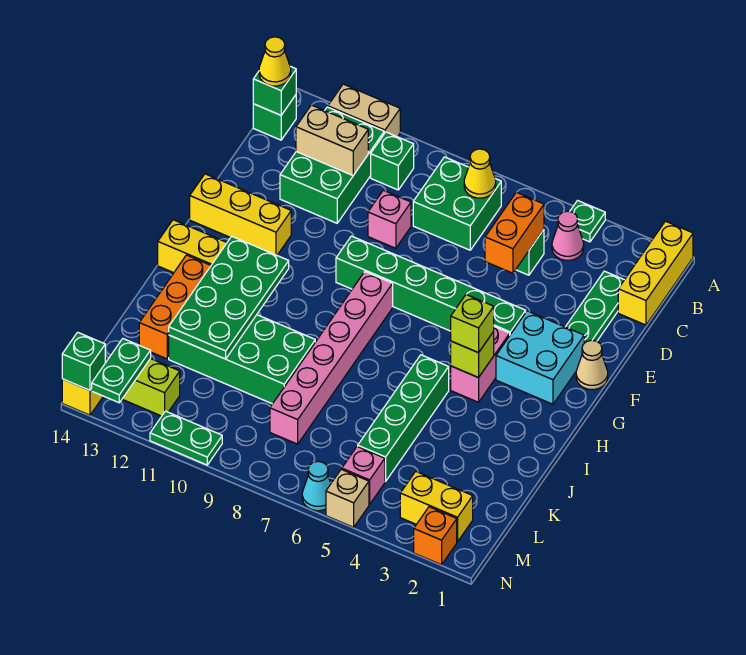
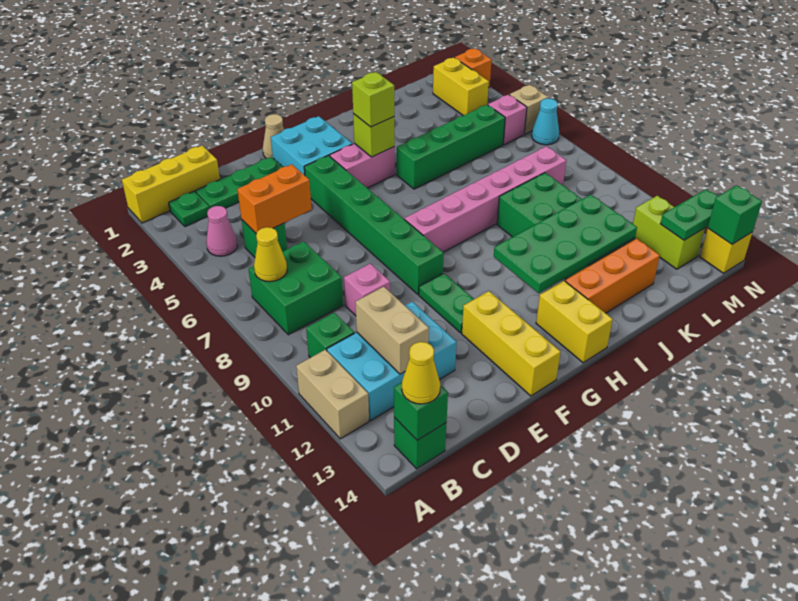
green 1x1 plate [570,201,605,242] -> green 1x1 plate moved to [169,191,210,227]
green 2x3 brick [280,107,384,223] -> cyan 2x3 brick [327,302,457,420]
green 1x2 plate [150,411,222,465] -> green 1x2 plate moved to [419,273,474,333]

